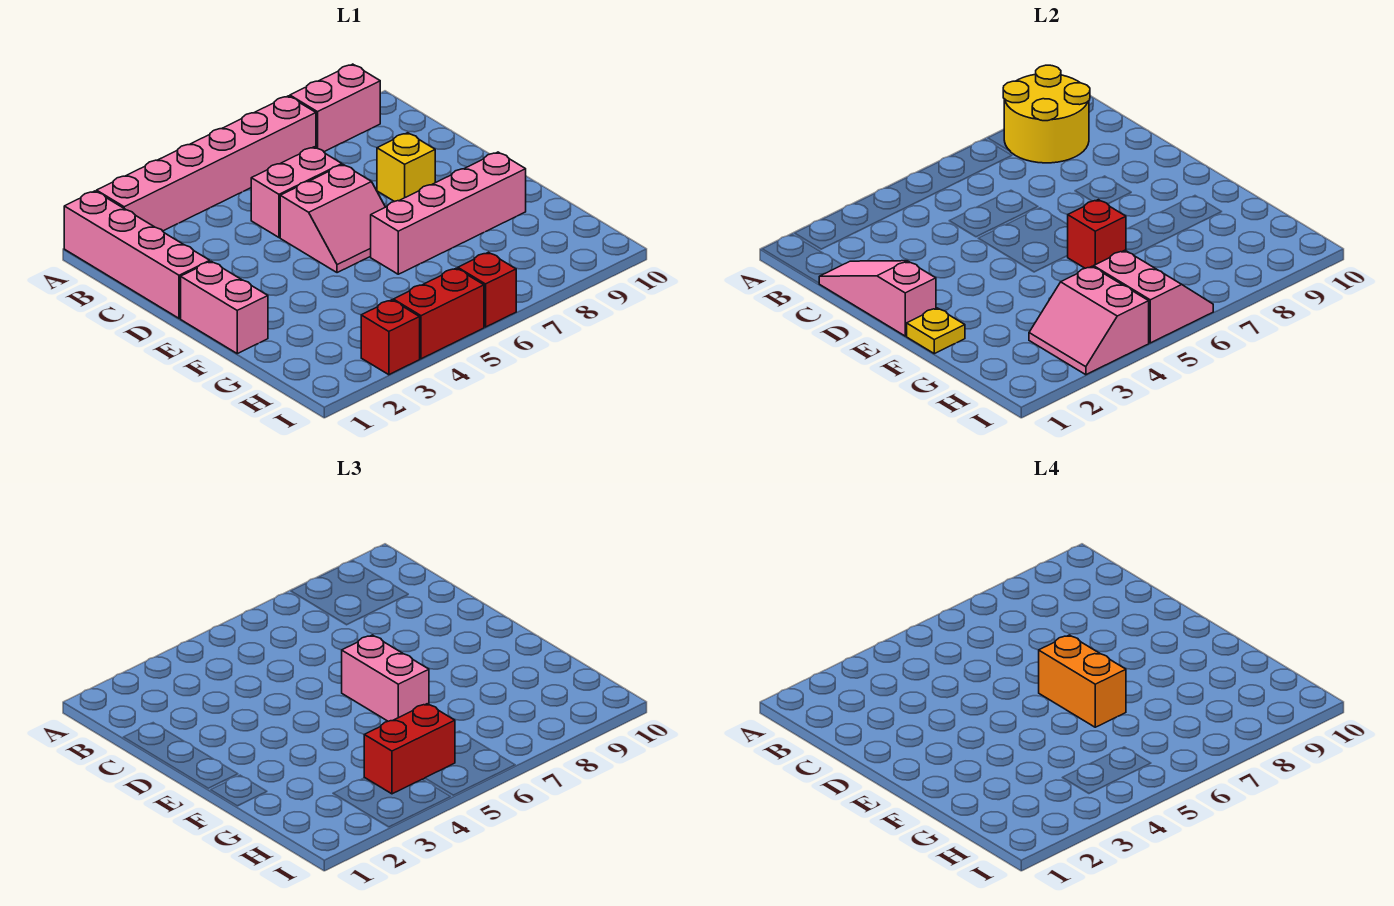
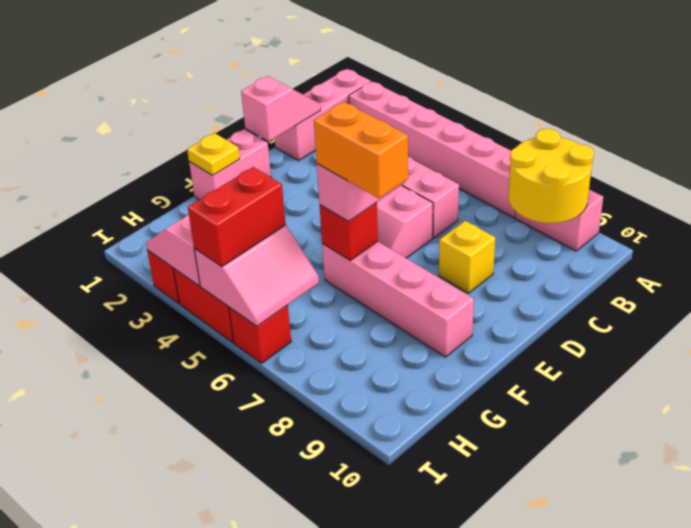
pink 1x4 brick [64,191,210,318] -> pink 1x3 brick [275,69,371,160]
pink 1x3 slope [819,261,936,336] -> pink 1x2 slope [241,76,321,141]
orange 1x2 brick [1039,635,1126,727] -> orange 1x2 brick turned to [314,102,408,198]
red 1x2 brick [364,704,455,794] -> red 1x2 brick turned to [188,167,286,266]

